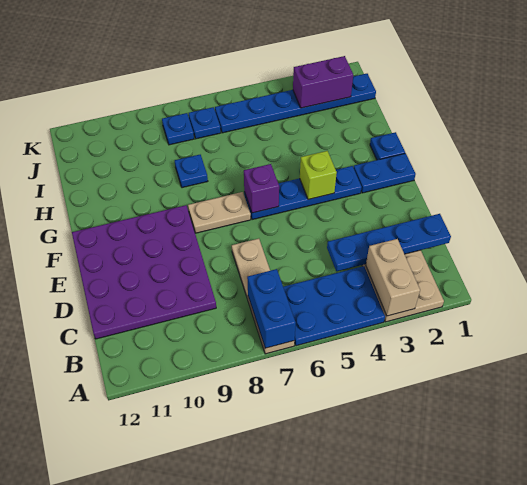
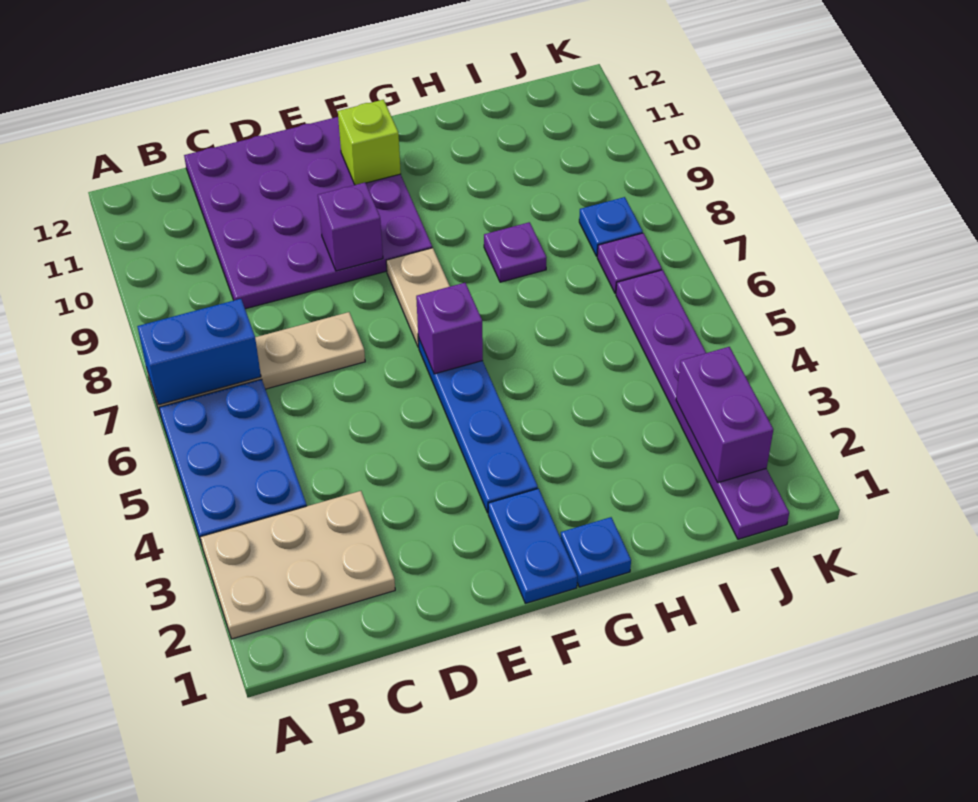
tan 1x2 brick [366,239,420,316] -> none
blue 1x4 plate [327,214,451,271] -> none
none -> purple 1x1 brick [318,183,383,271]
lime 1x1 brick [300,151,337,200] -> lime 1x1 brick moved to [338,100,401,185]
blue 1x1 plate [175,155,208,188] -> purple 1x1 plate [484,222,547,282]
blue 1x6 plate [215,74,376,133] -> purple 1x6 plate [616,270,789,539]
blue 1x1 plate [189,107,221,139] -> purple 1x1 plate [597,233,662,293]

